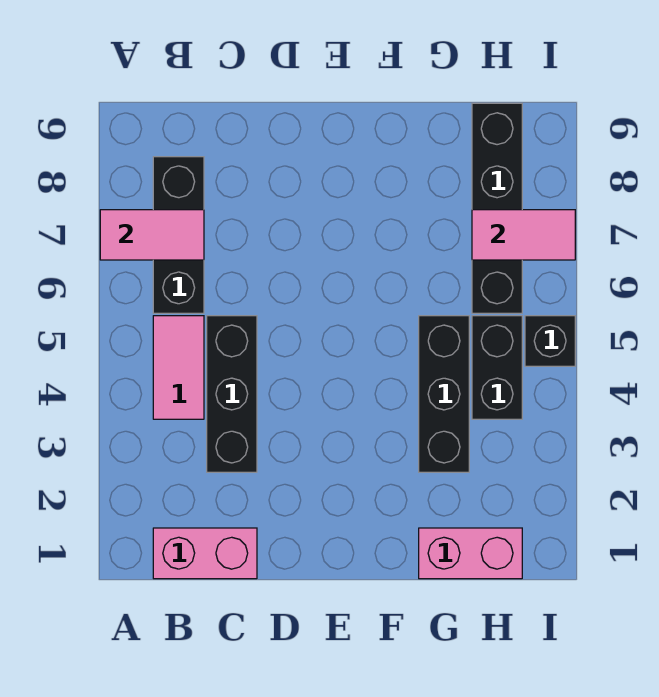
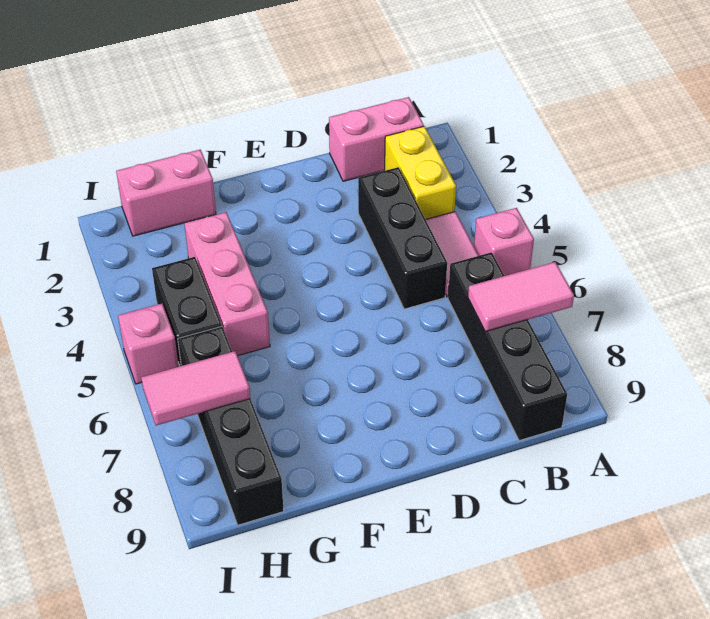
none -> pink 1x1 brick [474,208,534,276]
none -> yellow 1x2 brick [385,126,456,219]
black 1x3 brick [153,157,204,313] -> black 1x4 brick [448,252,567,441]
black 1x3 brick [419,316,469,472] -> pink 1x3 brick [184,212,270,356]
black 1x1 brick [525,316,575,366] -> pink 1x1 brick [118,304,179,384]

